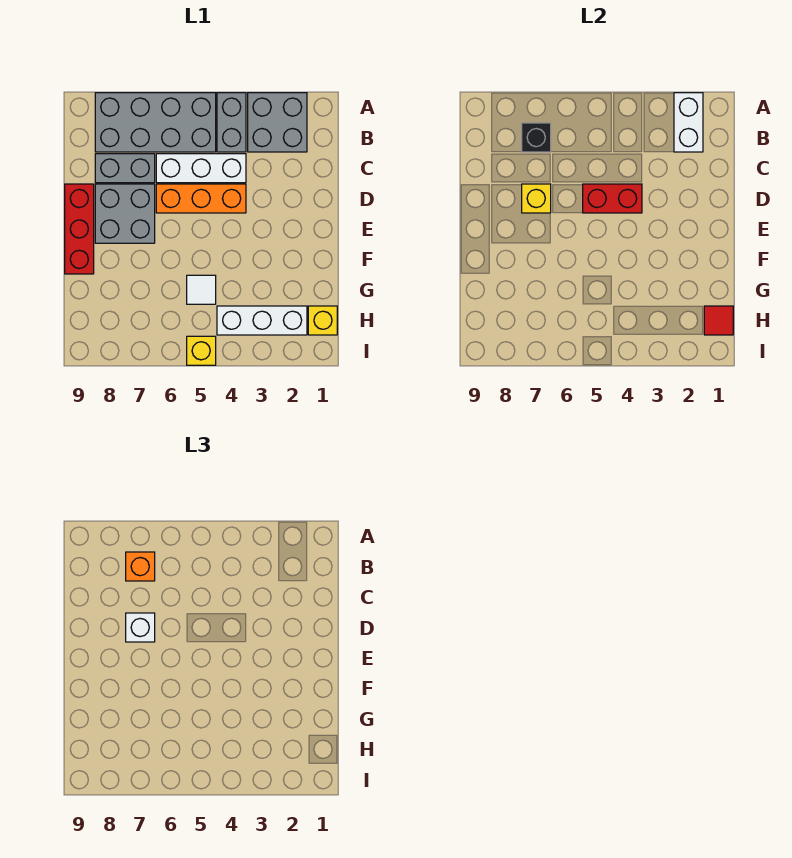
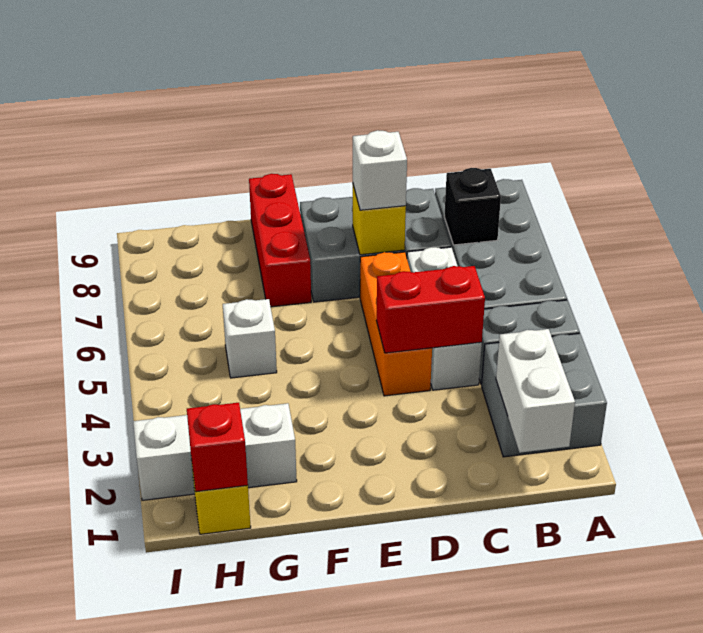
white 1x2 brick [674,93,703,152] -> white 1x2 brick turned to [496,329,575,453]
orange 1x1 brick [126,552,155,581] -> none
red 1x2 brick [583,184,642,213] -> red 1x2 brick turned to [376,266,485,353]
red 1x3 brick [65,184,94,274] -> red 1x3 brick turned to [249,174,311,307]
white 1x1 tile [187,275,216,304] -> white 1x1 brick [223,299,277,378]
red 1x1 tile [704,306,733,335] -> red 1x1 brick [187,403,248,492]
white 1x3 brick [217,306,307,335] -> white 1x3 brick turned to [133,403,297,500]
yellow 1x1 brick [187,336,216,365] -> none

